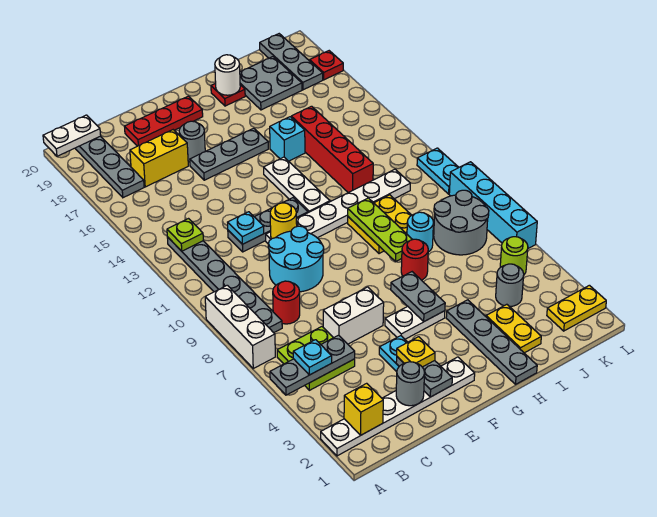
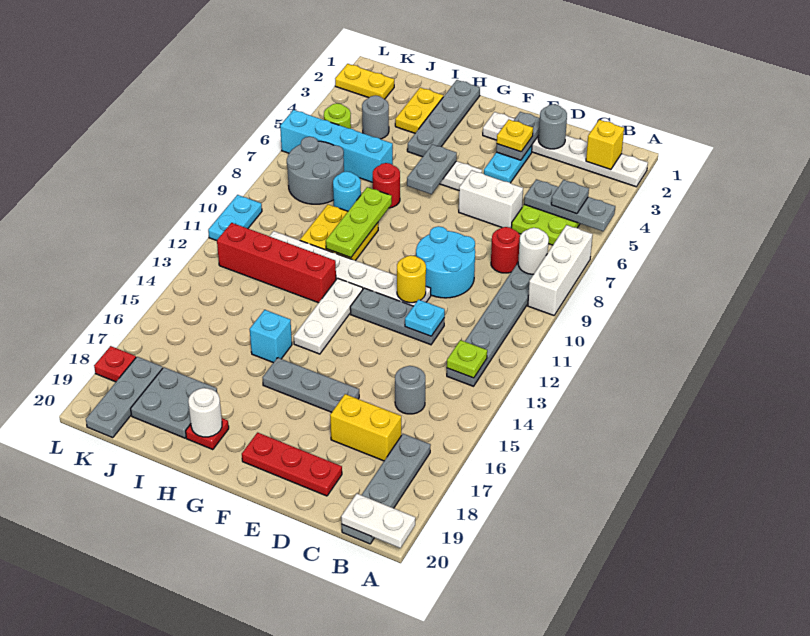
cyan 1x1 plate [293,340,332,375] -> grey 1x1 plate [551,180,589,214]
none -> white 1x1 round brick [518,228,549,274]
grey 1x1 round brick [179,121,205,162] -> grey 1x1 round brick moved to [395,366,425,414]
red 1x4 brick [291,106,373,193] -> red 1x4 brick turned to [217,223,336,303]
cyan 1x4 brick [449,162,537,248] -> cyan 1x4 brick turned to [280,110,393,182]

